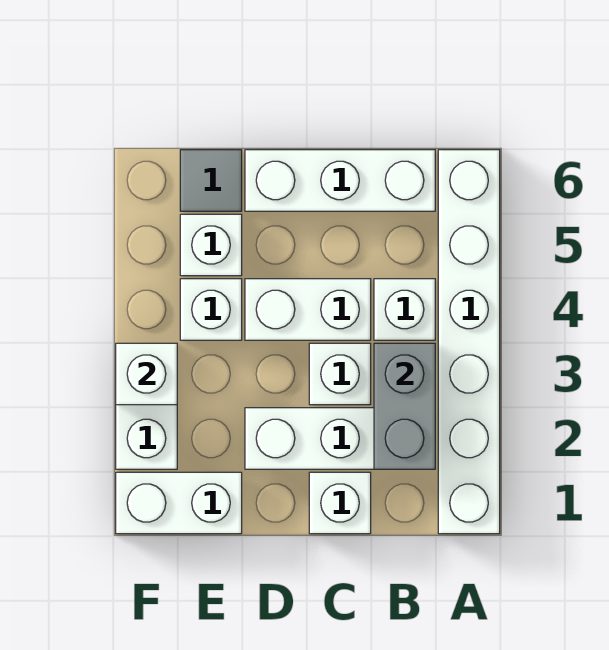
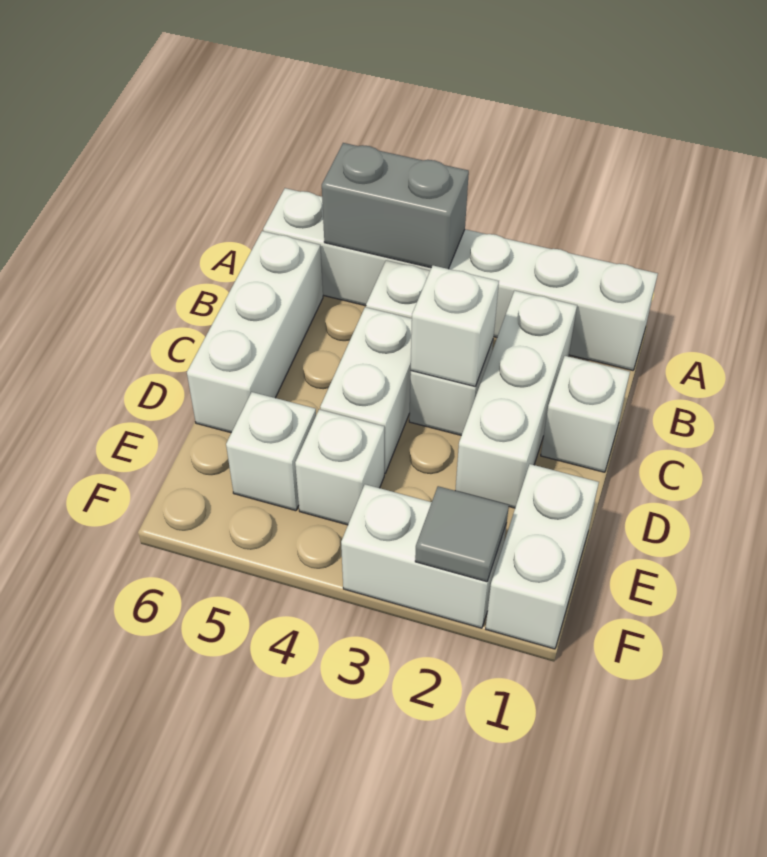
grey 1x2 brick [374,343,435,469] -> grey 1x2 brick moved to [322,143,469,269]
grey 1x1 tile [180,150,242,211] -> grey 1x1 tile moved to [415,486,509,582]
white 1x1 brick [116,343,177,405] -> white 1x1 brick moved to [411,265,499,387]

